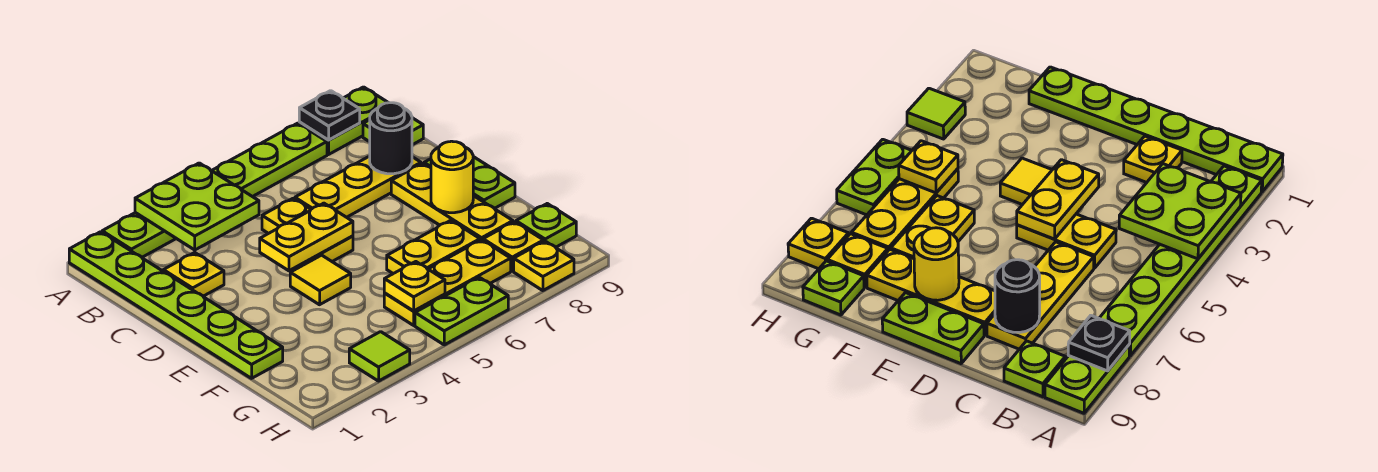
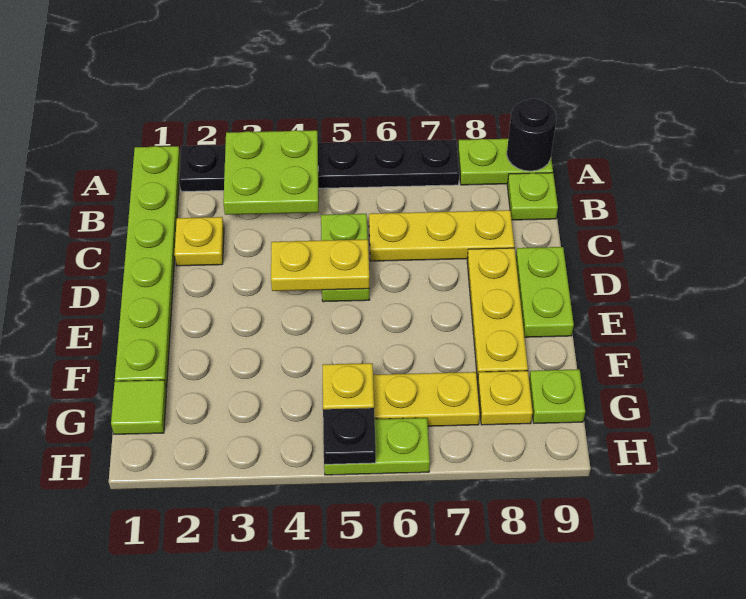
lime 1x6 plate [102,123,327,257] -> black 1x6 plate [179,140,459,192]
black 1x1 plate [299,91,360,140] -> black 1x1 plate moved to [323,408,376,464]
yellow 1x2 plate [262,198,353,261] -> lime 1x2 plate [321,214,370,302]
black 1x1 round brick [370,103,412,174] -> black 1x1 round brick moved to [507,99,556,171]
yellow 1x1 tile [290,255,351,305] -> none
yellow 1x1 round brick [431,141,473,213] -> none
yellow 1x2 plate [387,220,480,274] -> none
lime 1x1 tile [349,332,410,381] -> lime 1x1 tile moved to [111,380,167,434]
yellow 1x1 plate [514,241,574,291] -> none

